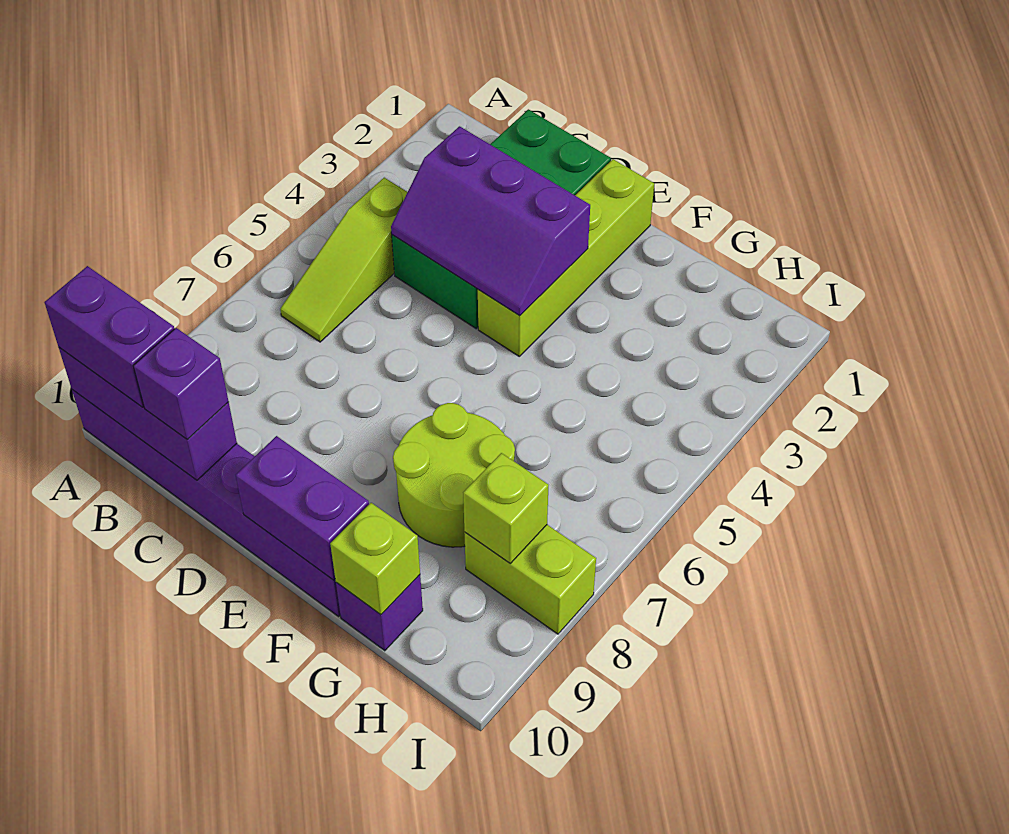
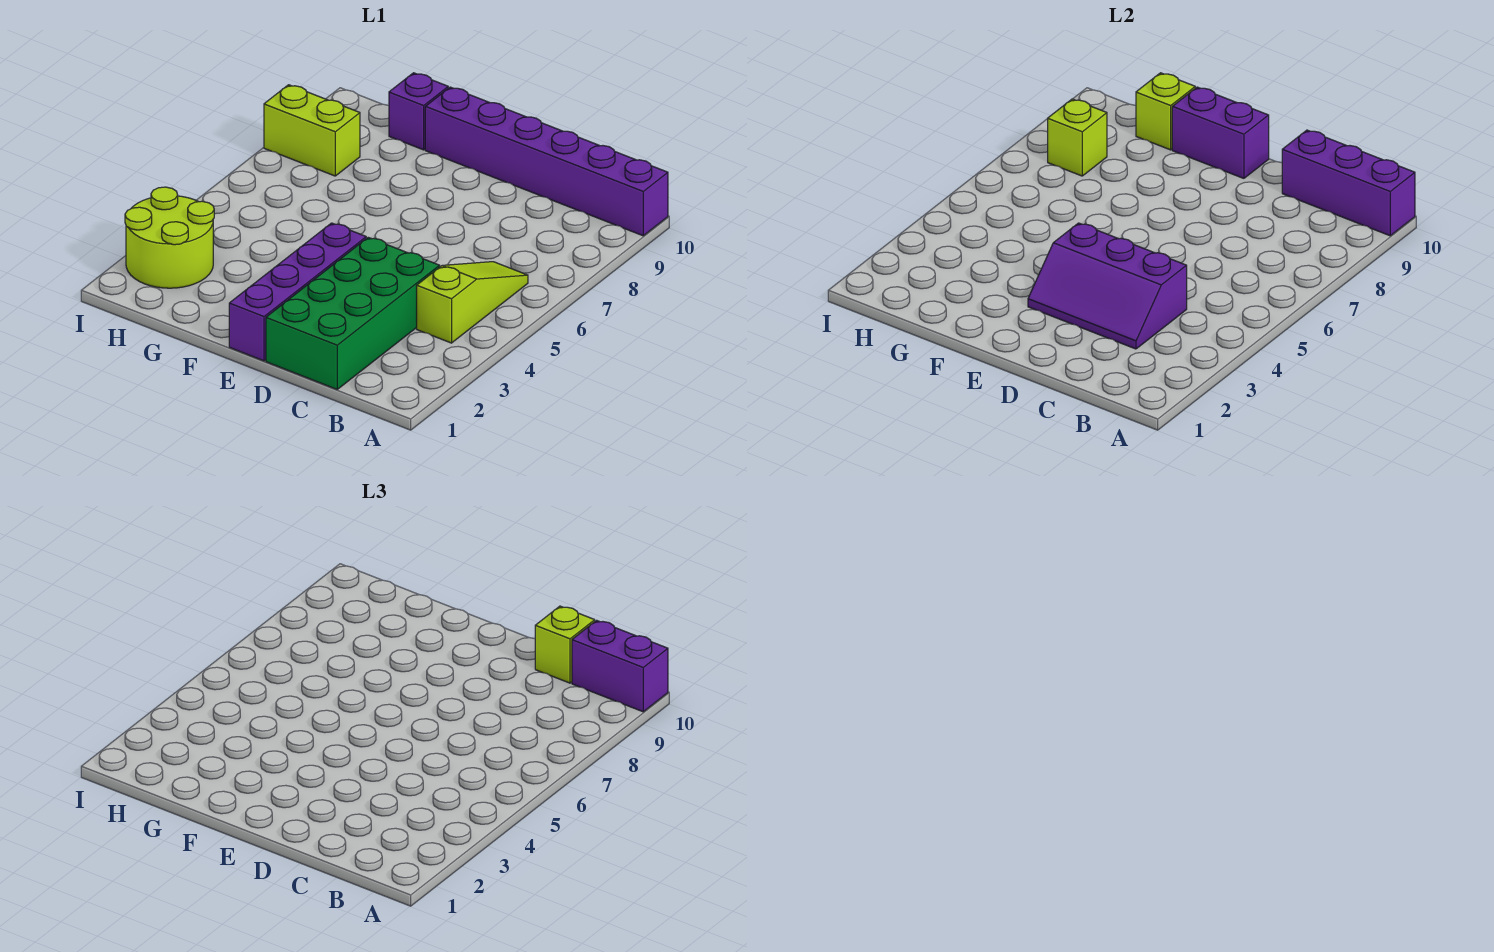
purple 2x3 slope [391,126,590,316] -> purple 2x3 slope turned to [1028,223,1187,349]
purple 1x1 brick [133,328,229,439] -> lime 1x1 brick [535,606,595,683]
lime 1x4 brick [478,159,654,356] -> purple 1x4 brick [229,223,366,361]
lime 2x2 round brick [393,403,515,547] -> lime 2x2 round brick moved to [125,187,214,288]

